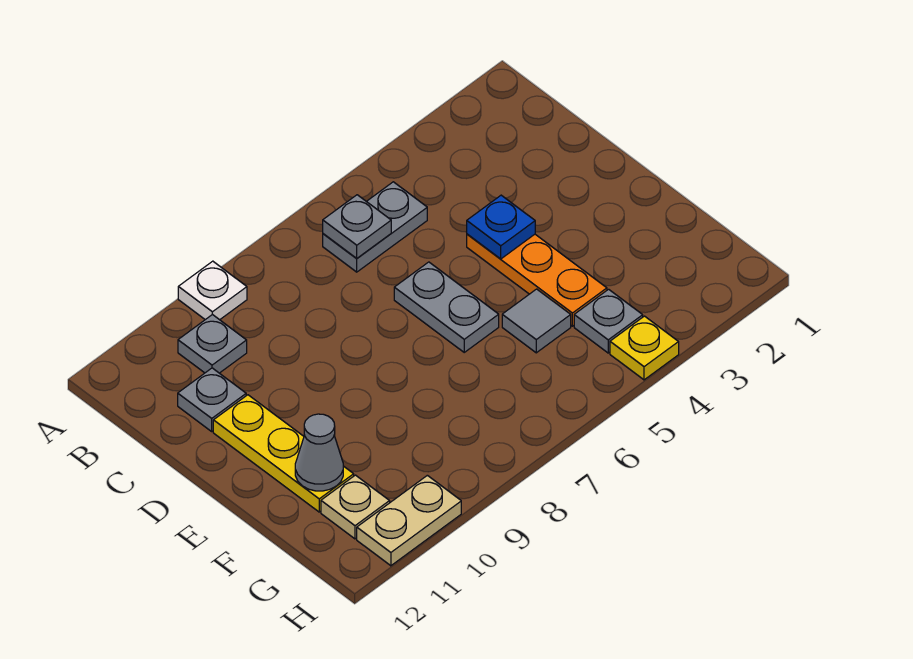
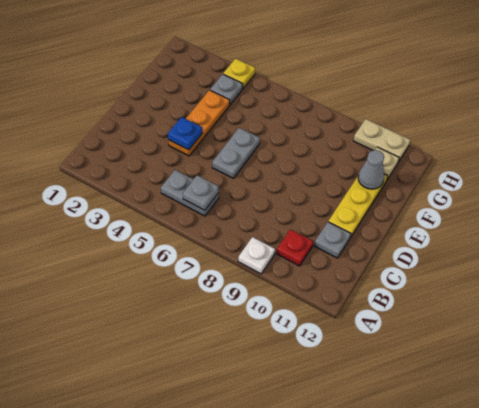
grey 1x1 plate [178,314,247,373] -> red 1x1 plate [277,229,313,266]
grey 1x1 tile [502,289,571,353] -> none

